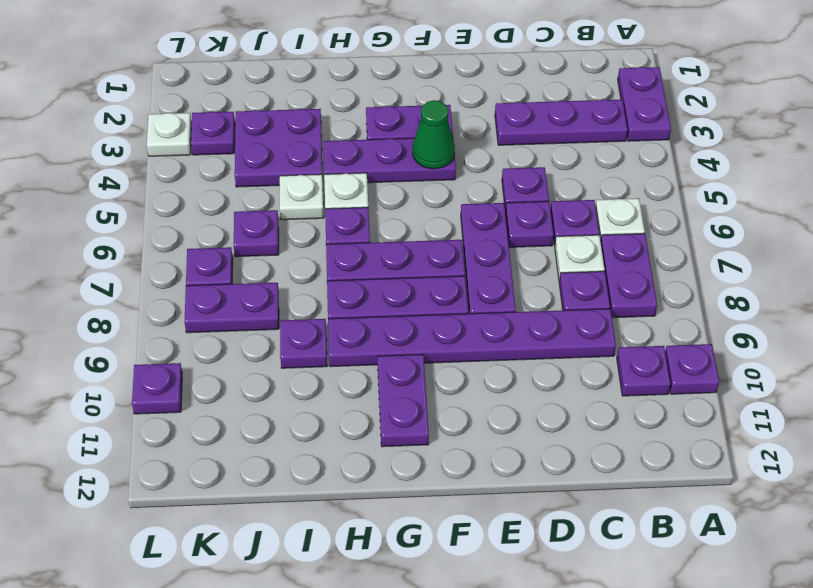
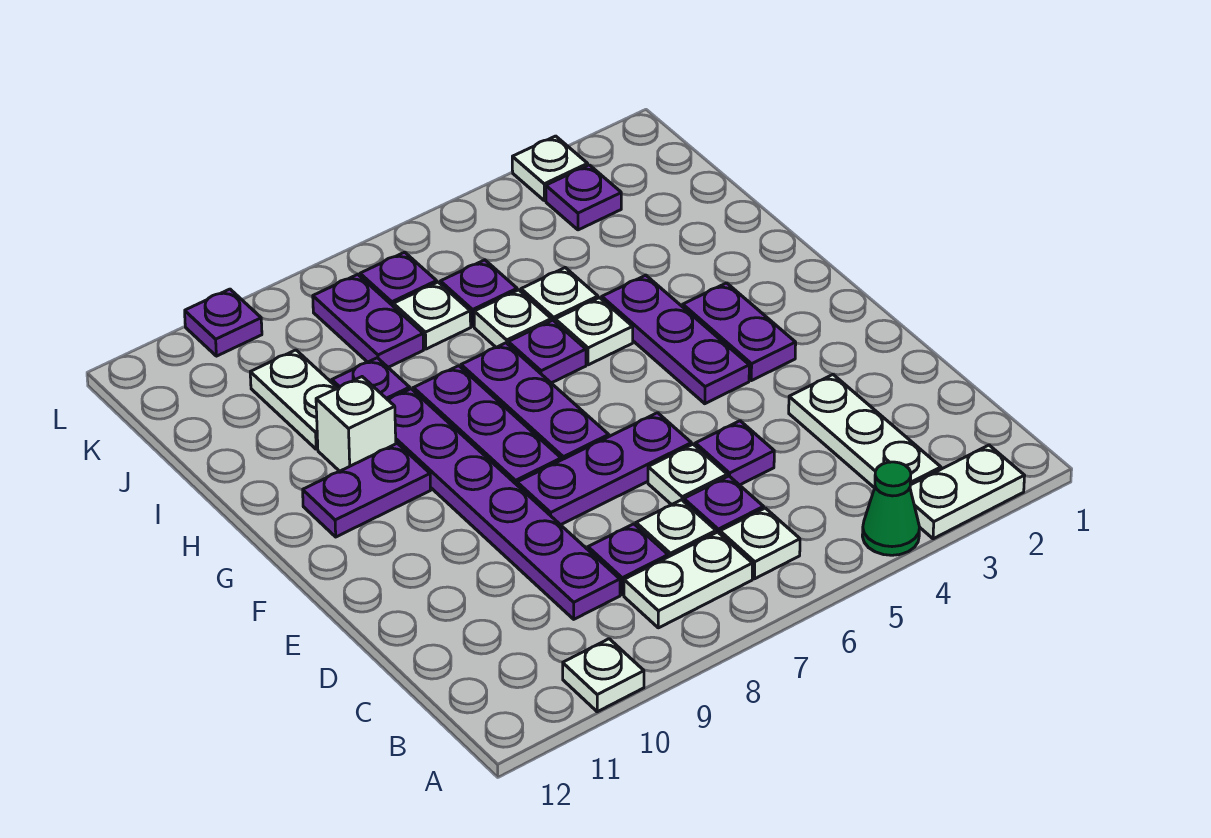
purple 1x2 plate [618,67,671,141] -> white 1x2 plate [910,445,1025,539]
purple 1x1 plate [665,344,719,394] -> white 1x1 plate [563,639,644,712]
purple 1x3 plate [495,99,628,145] -> white 1x3 plate [789,375,941,488]
purple 1x2 plate [601,233,657,318] -> white 1x2 plate [624,532,752,628]
purple 1x1 plate [617,346,671,396] -> none
purple 1x1 plate [505,201,554,247] -> white 1x1 plate [648,444,727,505]
green 1x1 cone [413,100,455,169] -> green 1x1 cone moved to [862,462,920,555]
none -> white 1x1 brick [316,377,396,471]
purple 2x2 plate [235,109,323,187] -> none
none -> white 1x1 plate [474,290,551,348]
none -> white 1x2 plate [250,350,337,449]
none -> white 1x1 plate [393,282,471,349]

